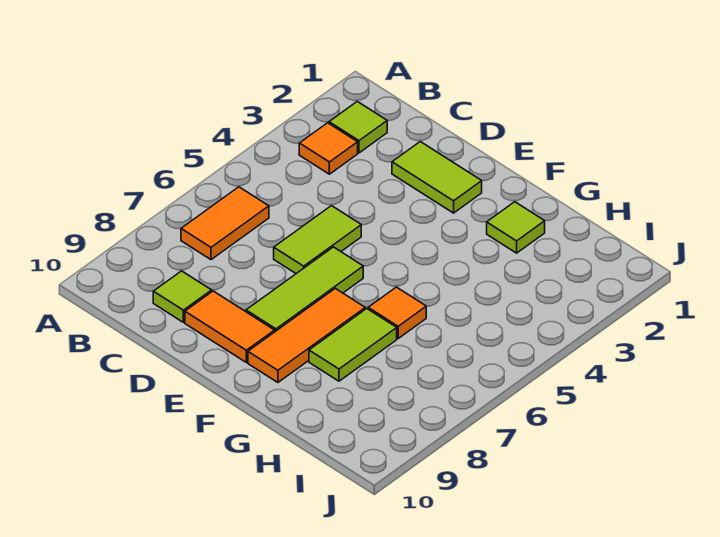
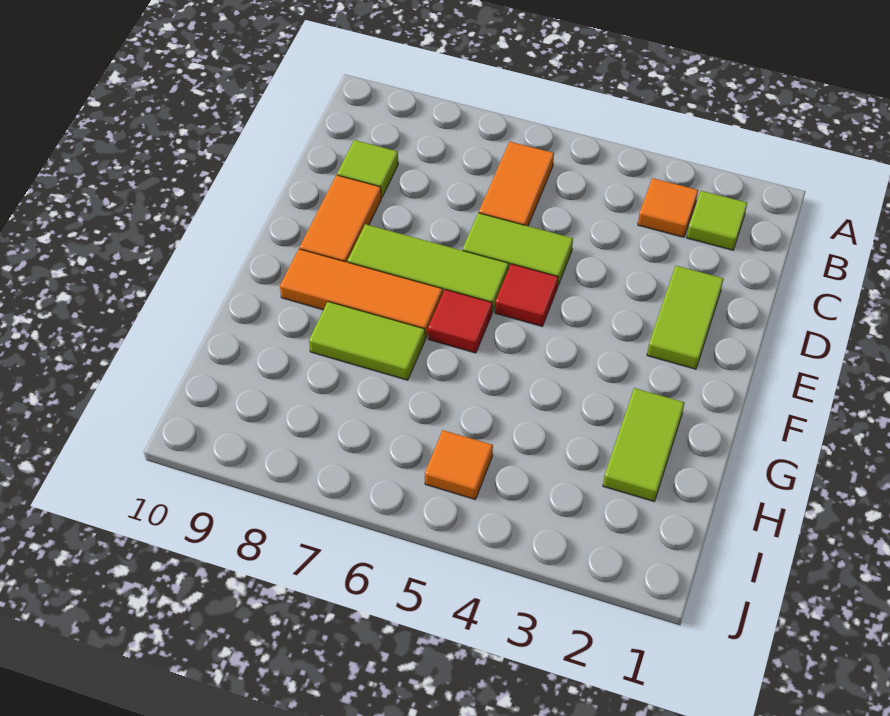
orange 1x2 tile [181,187,269,260] -> orange 1x2 tile turned to [479,142,554,226]
none -> red 1x1 tile [495,264,558,326]
none -> red 1x1 tile [428,289,492,353]
lime 1x1 tile [487,202,545,253] -> lime 1x2 tile [603,388,684,501]
orange 1x1 tile [368,287,426,338] -> orange 1x1 tile moved to [425,430,493,500]

